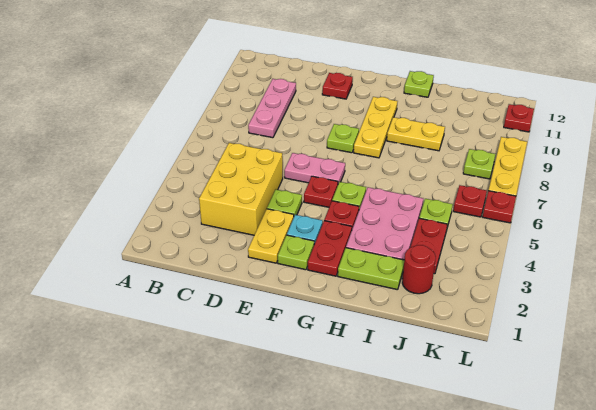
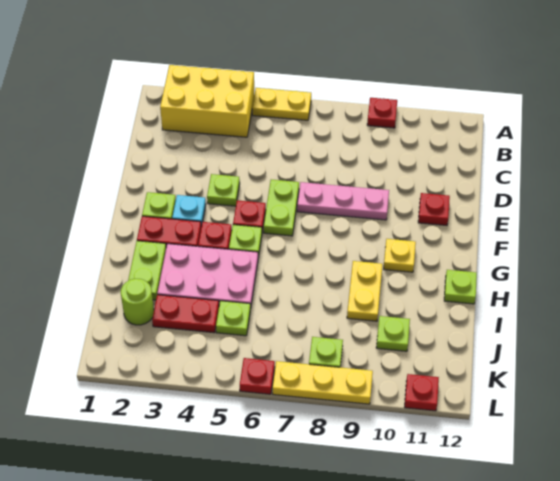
yellow 2x3 brick [199,143,283,235] -> yellow 2x3 brick moved to [160,65,254,137]
pink 1x3 plate [248,79,296,138] -> pink 1x3 plate moved to [297,182,389,220]
yellow 1x2 plate [248,209,294,263] -> yellow 1x2 plate moved to [252,88,311,120]
pink 1x2 plate [284,153,345,184] -> lime 1x2 plate [264,180,299,236]
lime 1x1 plate [327,124,359,153] -> lime 1x1 plate moved to [376,316,410,351]
yellow 1x3 plate [354,97,398,158] -> yellow 1x1 plate [384,239,416,272]
red 1x1 round brick [402,245,436,294] -> lime 1x1 round brick [121,279,154,325]
red 1x1 plate [453,185,487,217] -> red 1x1 plate moved to [367,98,397,128]

